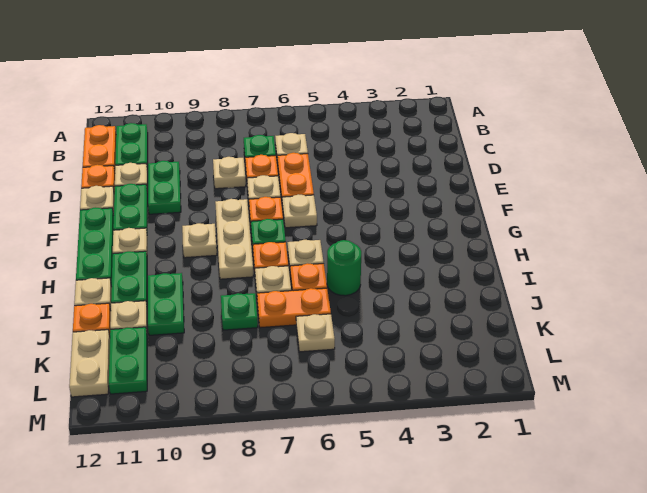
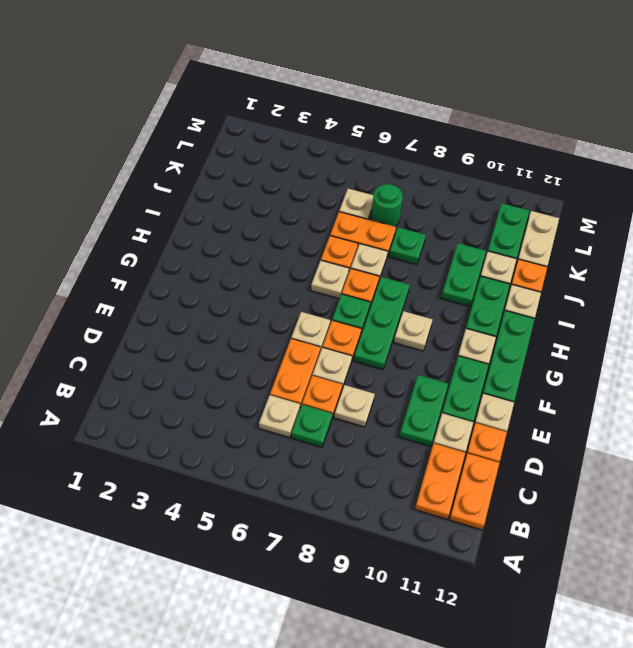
green 1x2 plate [115,123,148,171] -> orange 1x2 plate [415,443,465,519]
tan 1x3 plate [215,199,254,279] -> green 1x3 plate [354,277,410,369]
green 1x1 round brick [327,240,361,296] -> green 1x1 round brick moved to [371,184,403,226]

